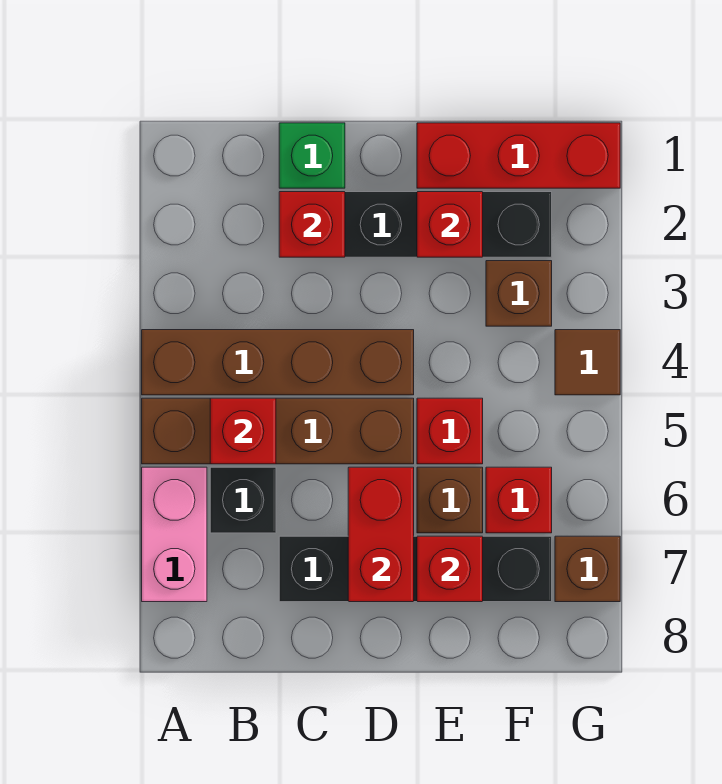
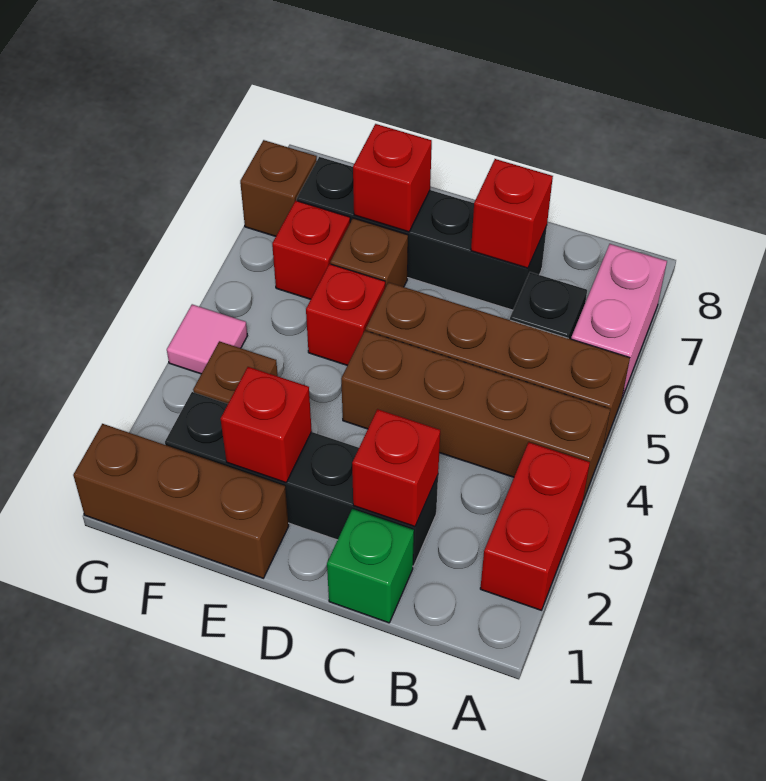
red 1x1 brick [210,398,276,464] -> red 1x1 brick moved to [471,159,553,268]
red 1x2 brick [348,467,414,602] -> red 1x2 brick moved to [480,442,590,610]
red 1x3 brick [417,123,620,188] -> brown 1x3 brick [73,424,289,578]
brown 1x1 tile [555,330,620,395] -> pink 1x1 tile [167,304,248,374]

